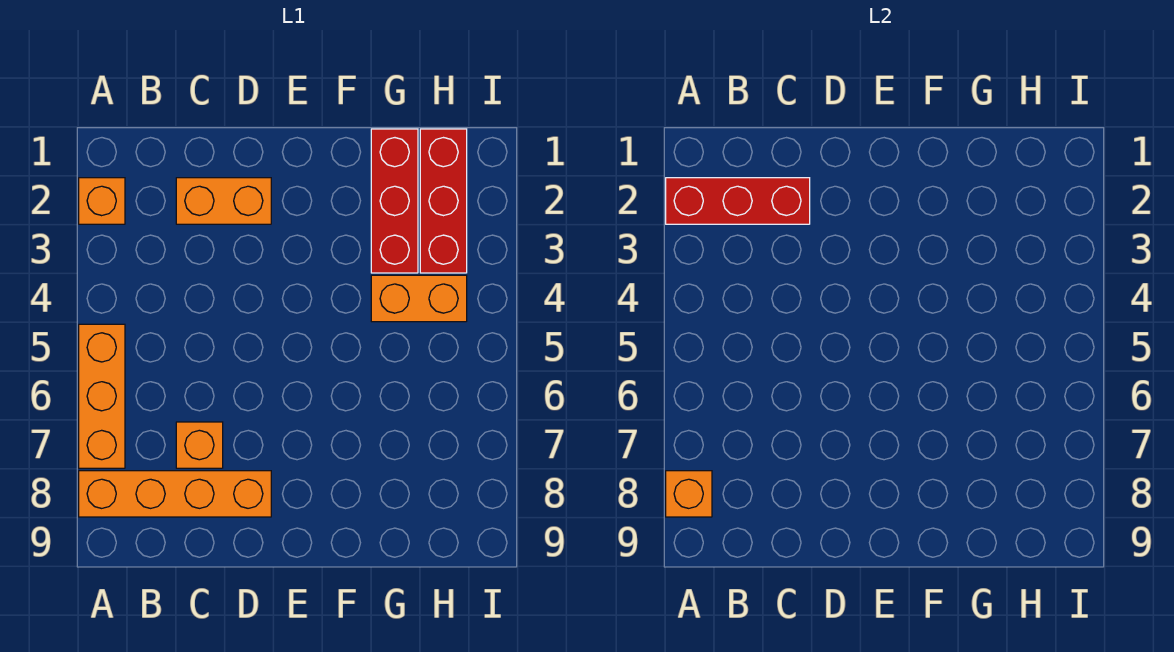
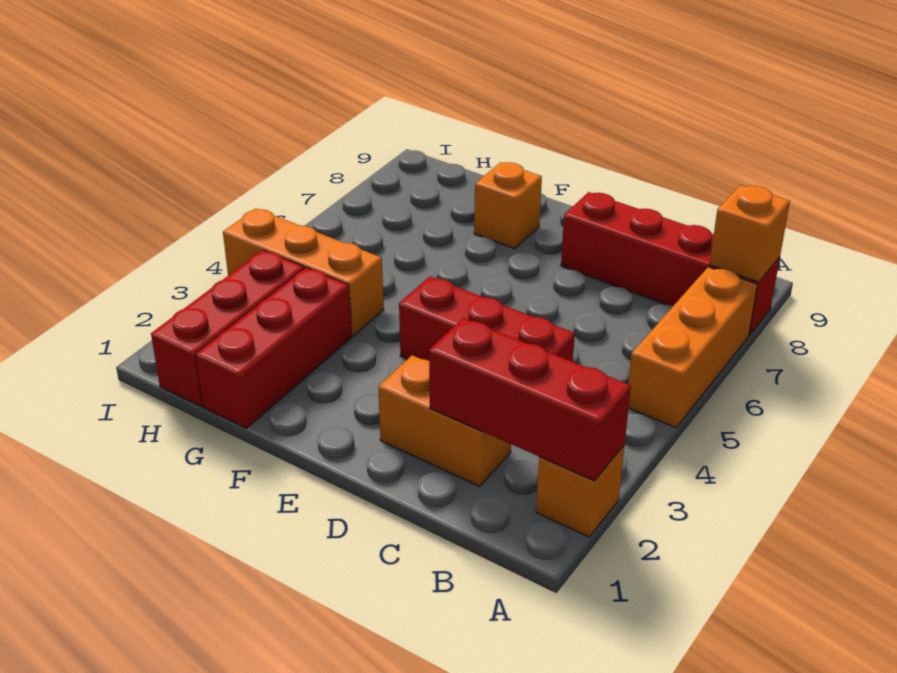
orange 1x4 brick [79,471,271,517] -> red 1x4 brick [561,192,780,335]
none -> red 1x3 brick [399,277,575,362]
orange 1x1 brick [176,422,223,468] -> orange 1x1 brick moved to [474,162,542,249]
orange 1x2 brick [371,275,467,322] -> orange 1x3 brick [223,208,384,336]

